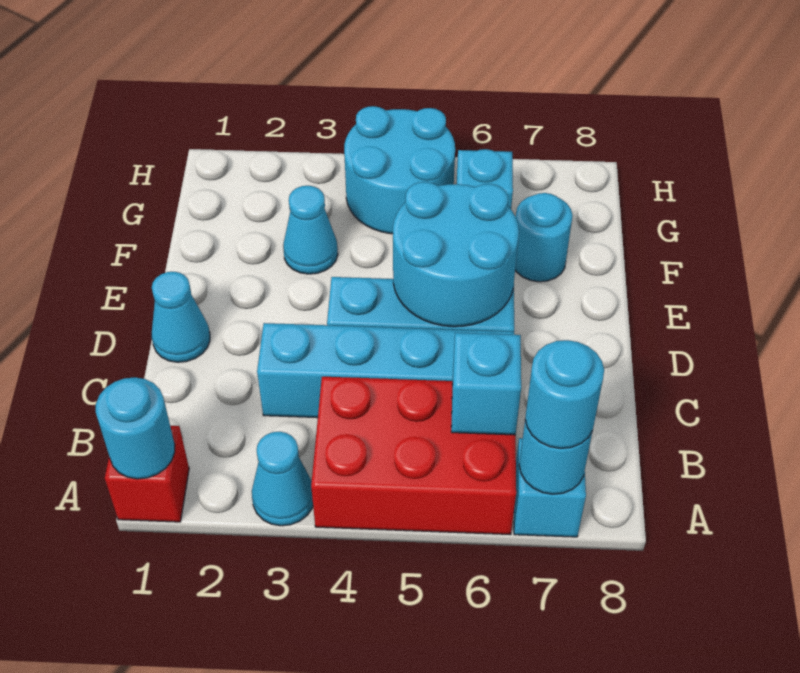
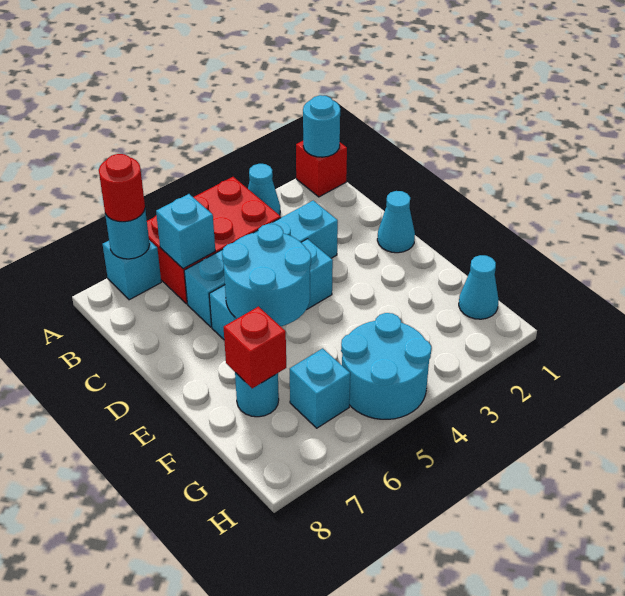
cyan 1x1 round brick [525,340,604,448] -> red 1x1 round brick [99,154,145,222]
cyan 1x1 cone [283,186,338,274] -> cyan 1x1 cone moved to [459,255,498,319]
none -> red 1x1 brick [224,307,286,388]

